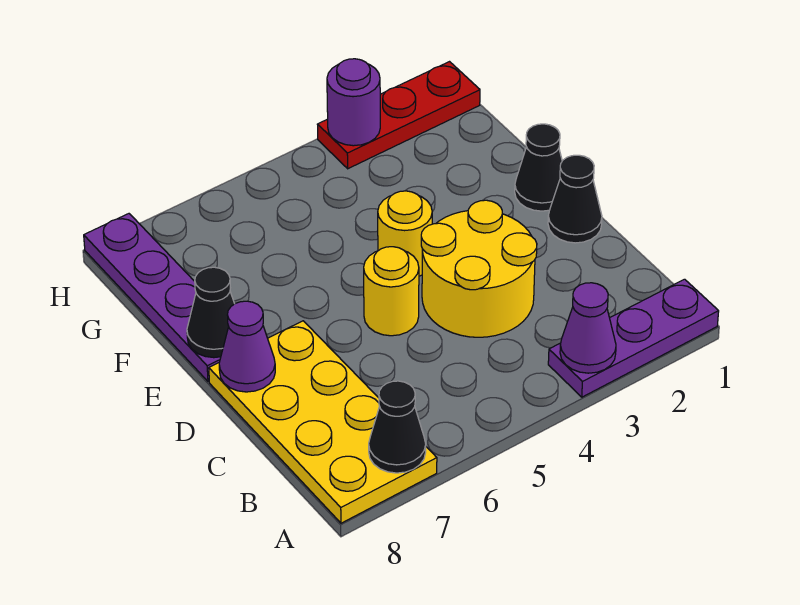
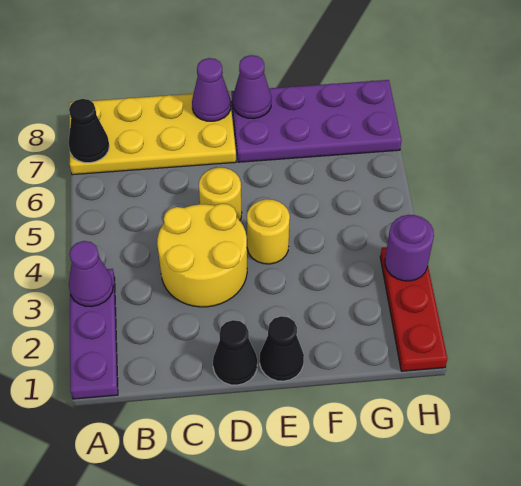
purple 1x4 plate [84,214,221,381] -> purple 2x4 plate [231,80,402,162]
black 1x1 cone [187,267,234,358] -> purple 1x1 cone [233,55,271,119]

